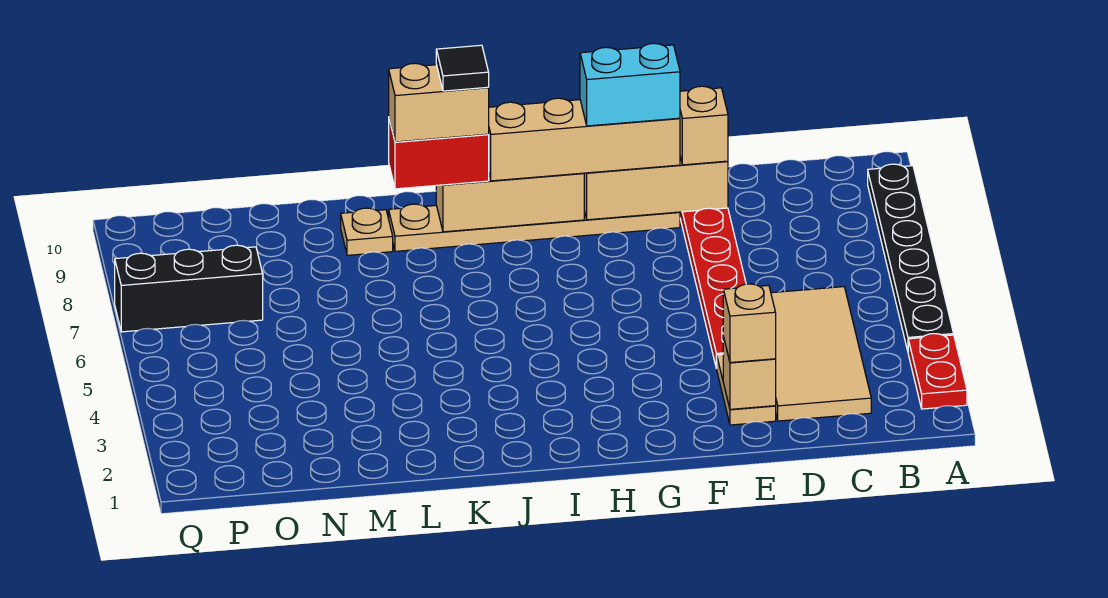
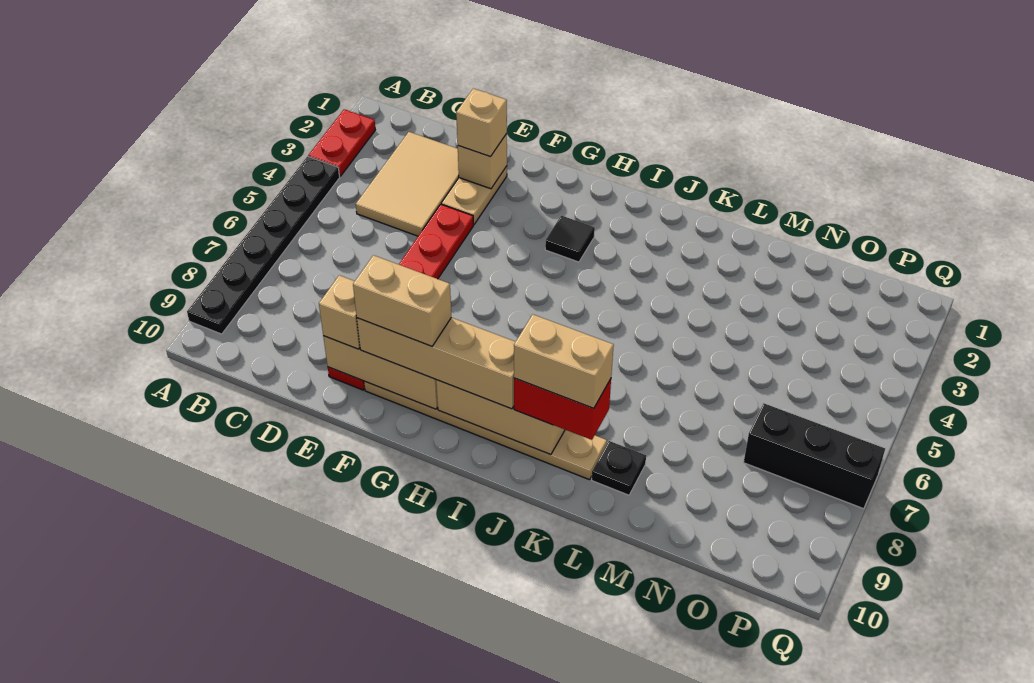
tan 2x4 tile [771,287,871,421] -> tan 2x3 tile [356,132,459,236]
cyan 1x2 brick [580,43,680,126] -> tan 1x2 brick [353,255,451,346]
black 1x1 tile [436,45,489,91] -> black 1x1 tile moved to [545,216,595,262]
tan 1x1 plate [341,208,393,255] -> black 1x1 plate [592,441,646,495]

